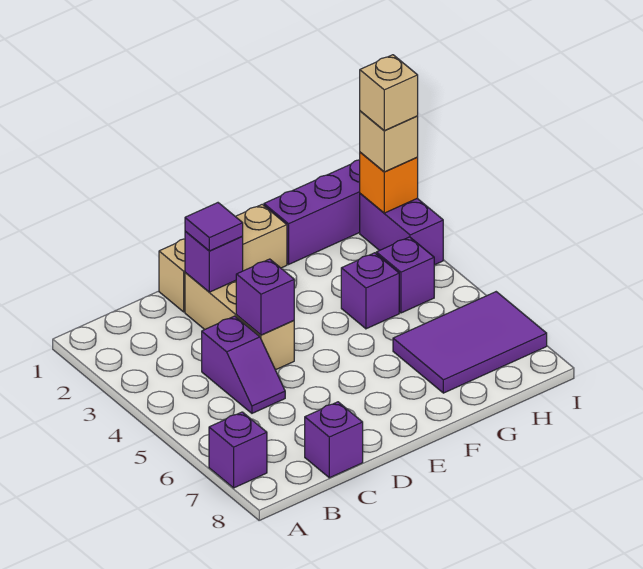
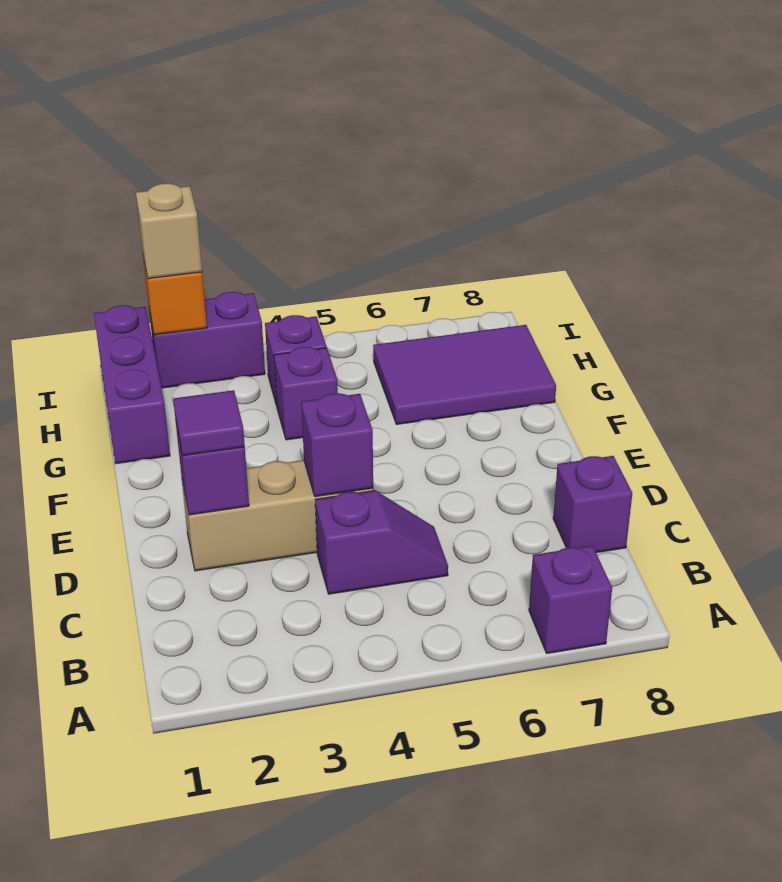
tan 1x3 brick [159,204,287,312] -> none
purple 2x3 tile [393,292,547,393] -> purple 2x3 tile turned to [373,325,556,424]
tan 1x1 brick [360,55,418,131] -> none

